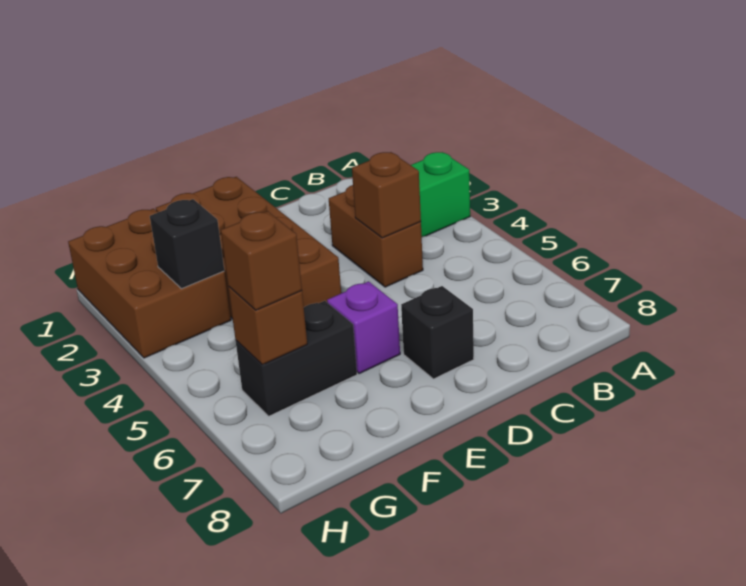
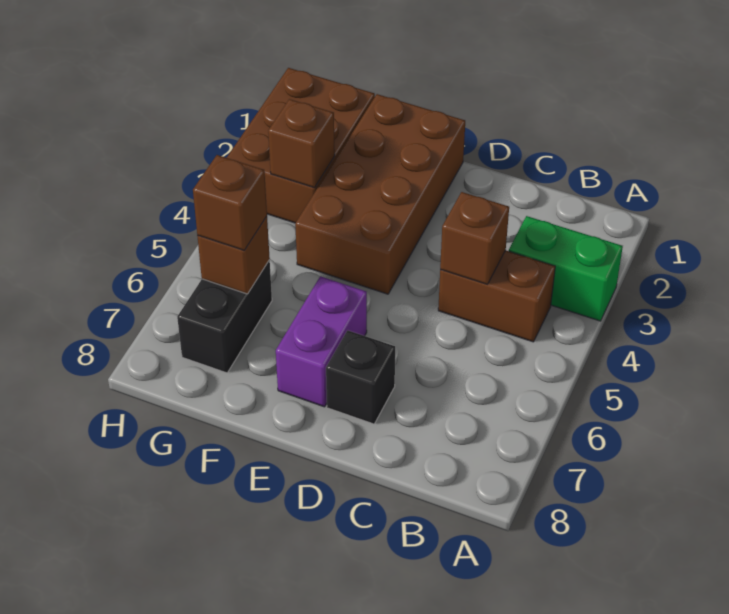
brown 1x2 brick [329,185,423,287] -> brown 1x2 brick turned to [438,250,555,342]
purple 1x1 brick [327,281,400,374] -> purple 1x2 brick [276,276,367,407]
black 1x2 brick [236,301,357,416] -> black 1x2 brick turned to [177,260,272,373]
black 1x1 brick [150,199,224,289] -> brown 1x1 brick [268,99,335,188]

